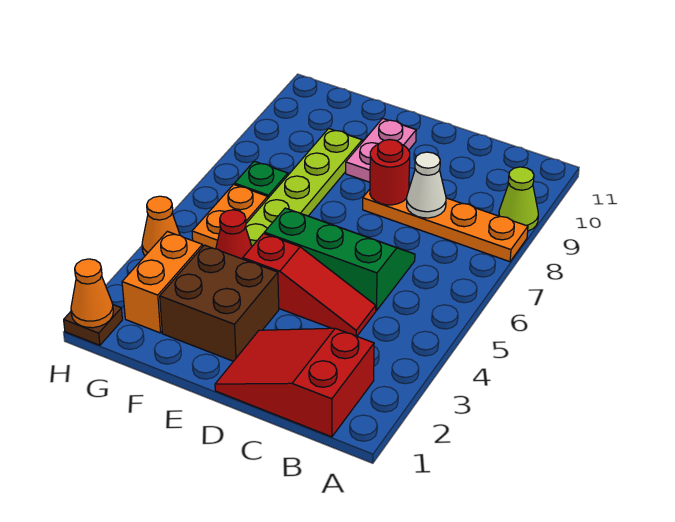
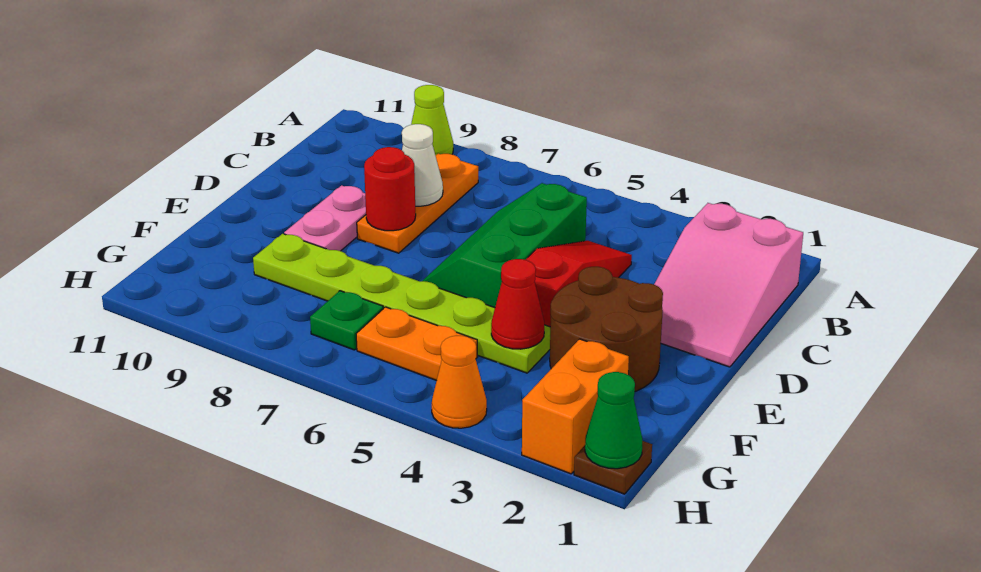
orange 1x4 plate [363,185,528,262] -> orange 1x3 plate [357,154,478,253]
red 2x3 slope [215,328,374,437] -> pink 2x3 slope [654,203,803,367]
brown 2x2 brick [160,245,279,361] -> brown 2x2 round brick [550,267,663,392]
pink 1x2 plate [346,118,416,182] -> pink 1x2 plate turned to [284,185,366,251]
orange 1x2 brick [122,231,203,333] -> orange 1x2 brick turned to [522,339,629,474]
orange 1x1 cone [71,259,113,328] -> green 1x1 cone [585,372,642,469]

